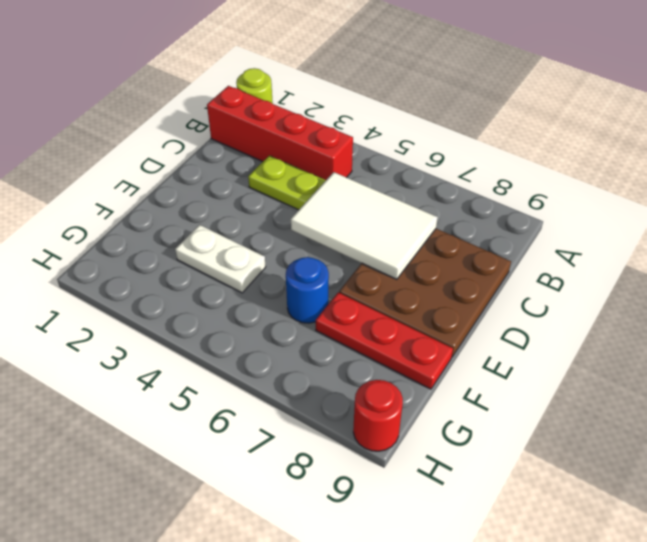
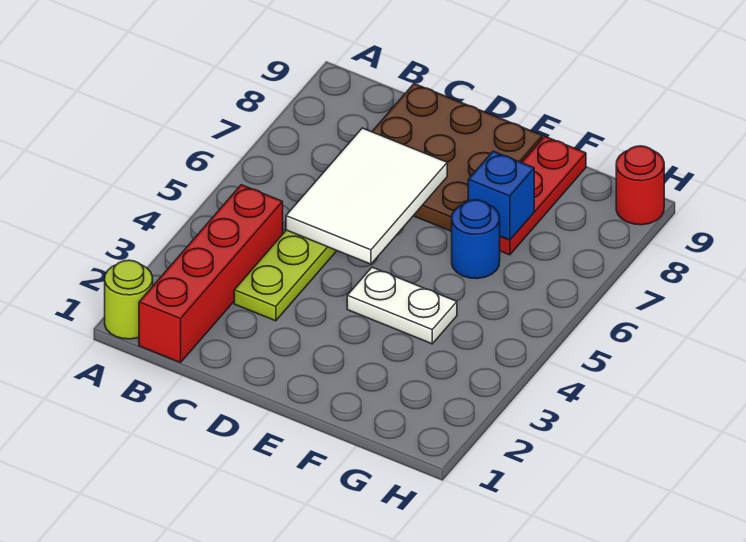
white 1x2 plate [175,225,266,293] -> white 1x2 plate turned to [347,267,457,344]
none -> blue 1x1 brick [468,151,534,240]

